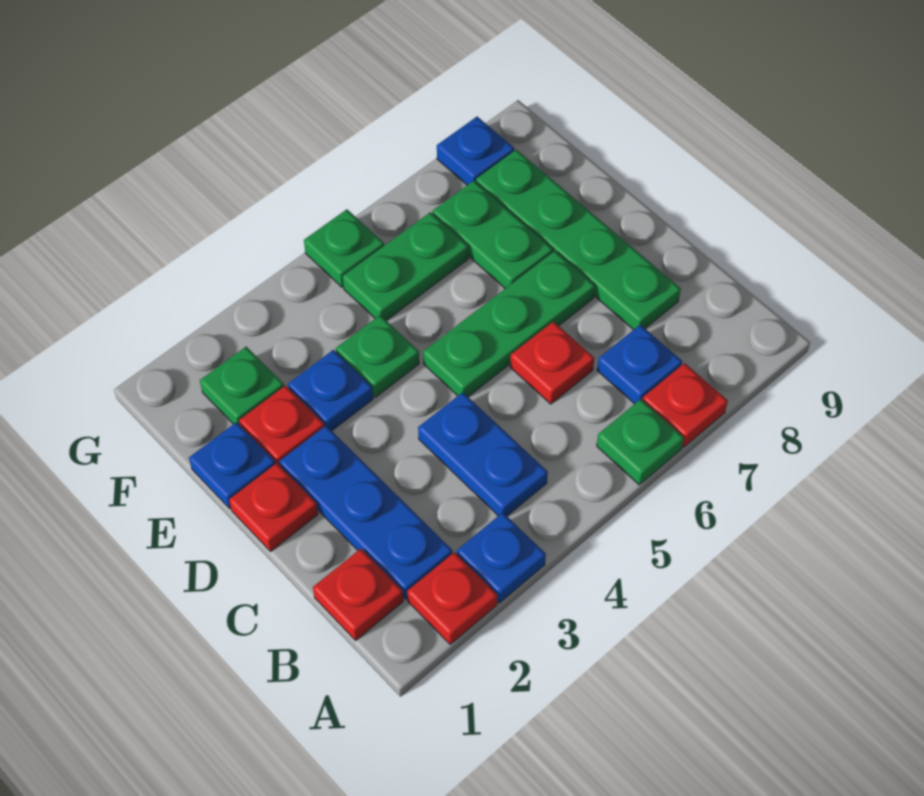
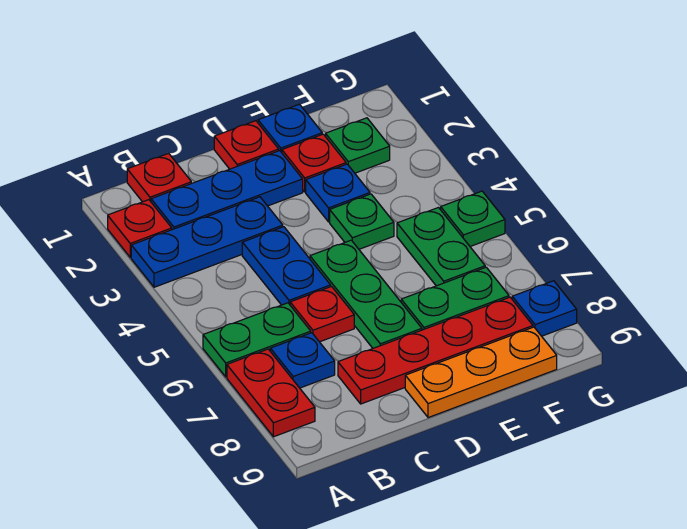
blue 1x1 plate [457,513,546,603] -> blue 1x3 plate [131,197,283,287]
green 1x1 plate [597,399,684,485] -> green 1x2 plate [203,303,311,377]
red 1x1 plate [643,363,728,447] -> red 1x2 plate [227,349,315,437]
blue 1x2 plate [418,392,548,516] -> blue 1x2 plate turned to [242,227,331,305]
green 1x4 plate [476,150,681,330] -> red 1x4 plate [338,297,533,404]
none -> orange 1x3 plate [405,327,557,418]

